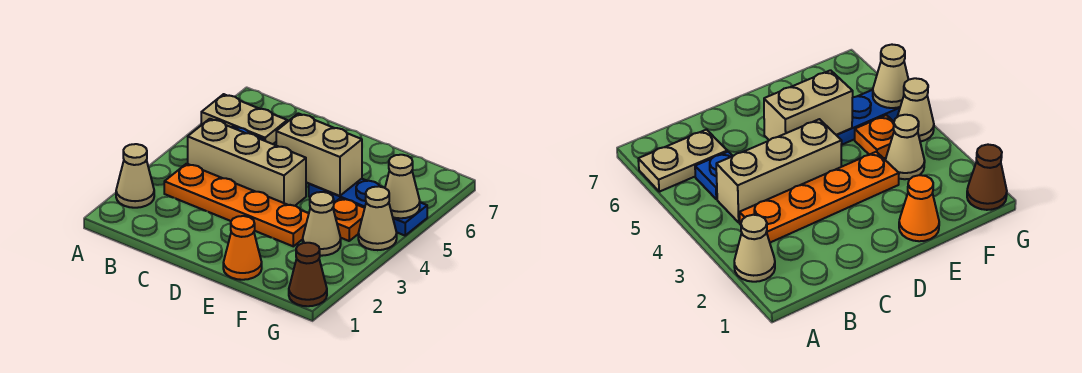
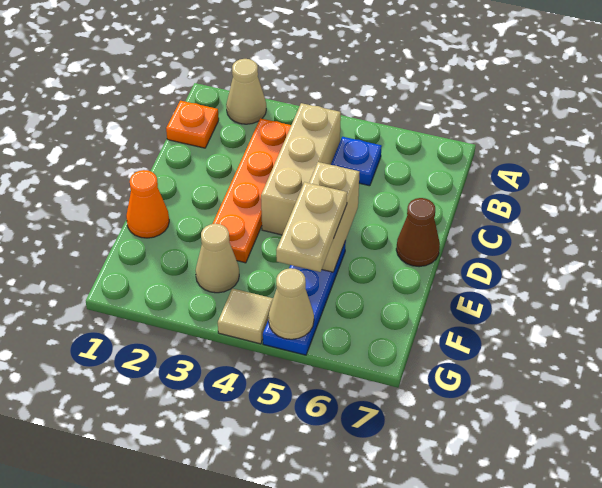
tan 1x2 plate [201,94,287,144] -> tan 1x2 plate moved to [276,182,347,272]
orange 1x1 plate [333,198,365,241] -> orange 1x1 plate moved to [166,101,219,148]
brown 1x1 cone [289,243,327,306] -> brown 1x1 cone moved to [396,198,440,267]
tan 1x1 cone [358,186,397,250] -> tan 1x1 tile [218,288,273,344]

